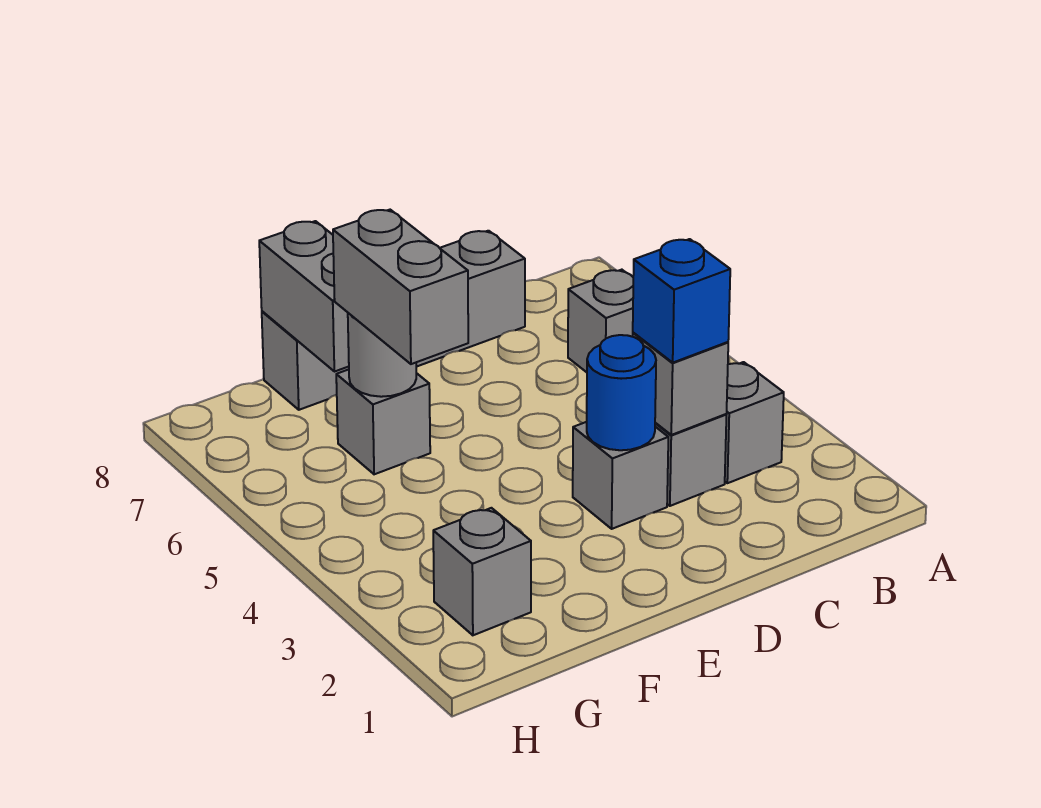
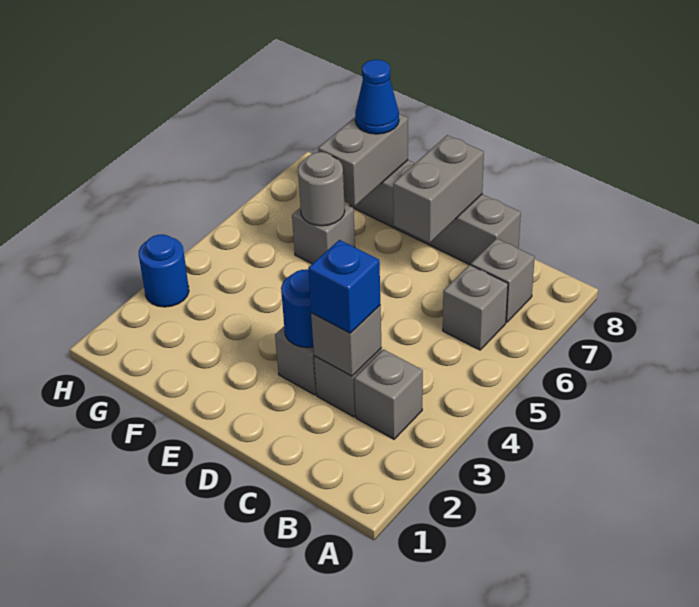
grey 1x2 brick [333,210,468,364] -> grey 1x2 brick moved to [393,135,484,243]
none -> blue 1x1 cone [355,60,399,134]
grey 1x1 brick [433,508,531,635] -> grey 1x1 brick moved to [471,238,535,322]
none -> blue 1x1 round brick [139,234,189,307]

